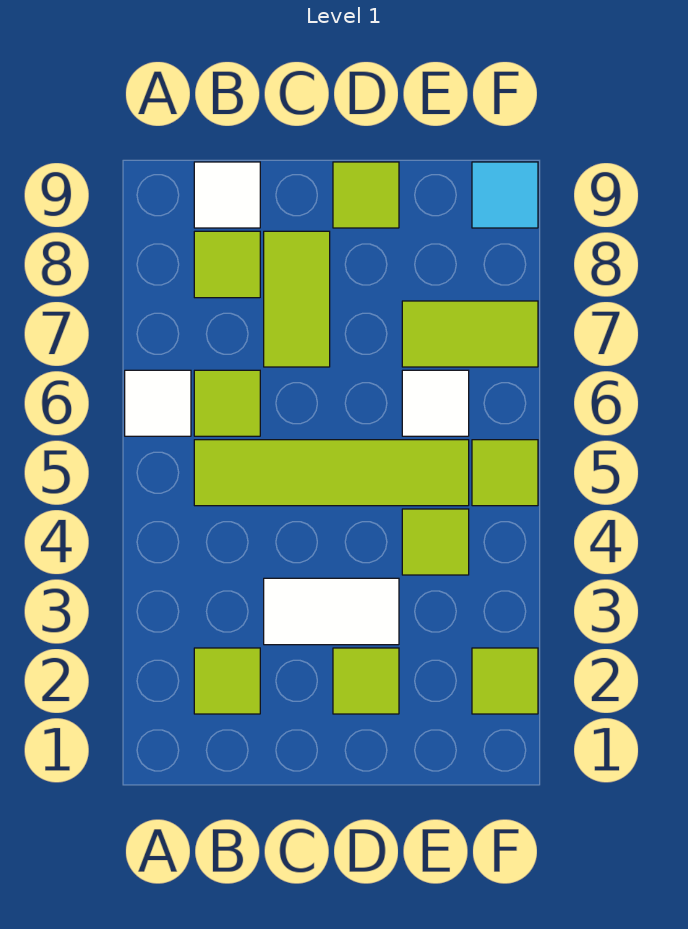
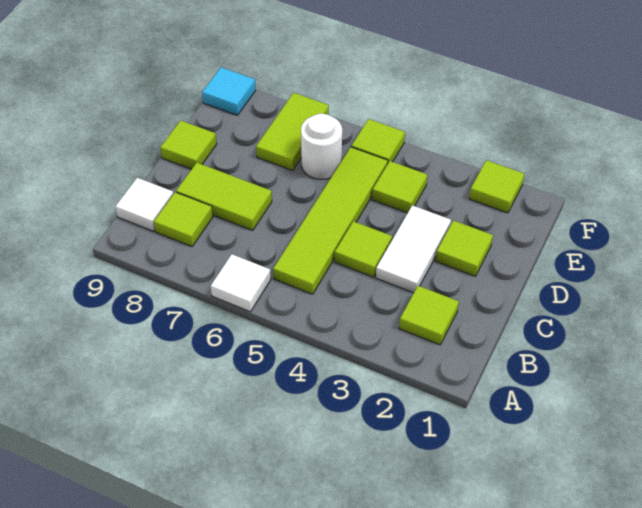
lime 1x1 tile [194,370,260,436] -> lime 1x1 tile moved to [335,221,392,277]
white 1x1 tile [402,370,469,436] -> white 1x1 round brick [301,114,342,179]

